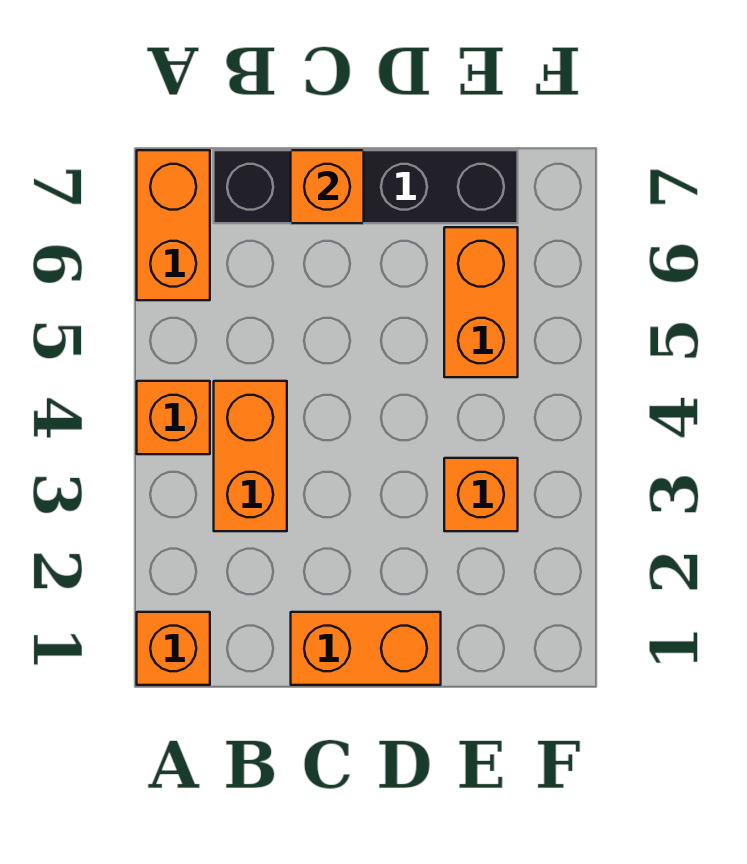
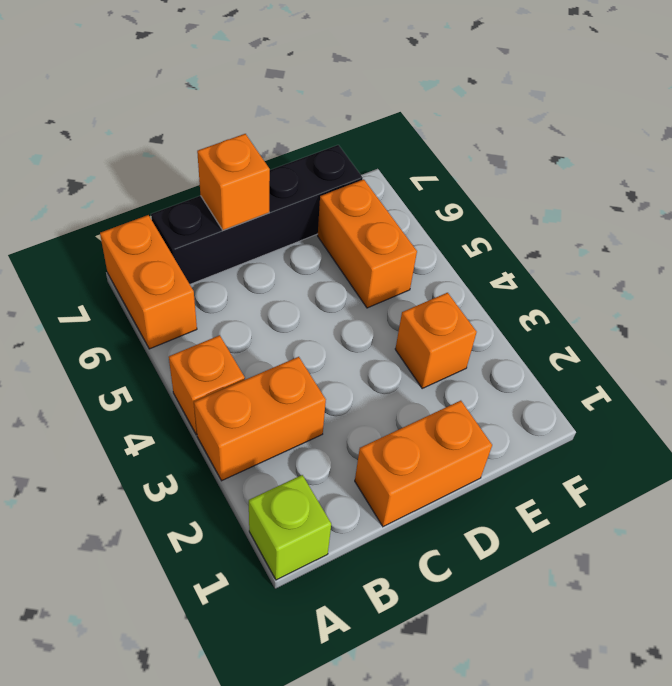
orange 1x1 brick [137,612,210,685] -> lime 1x1 brick [249,475,331,580]
orange 1x2 brick [214,381,287,531] -> orange 1x2 brick turned to [194,357,326,481]

